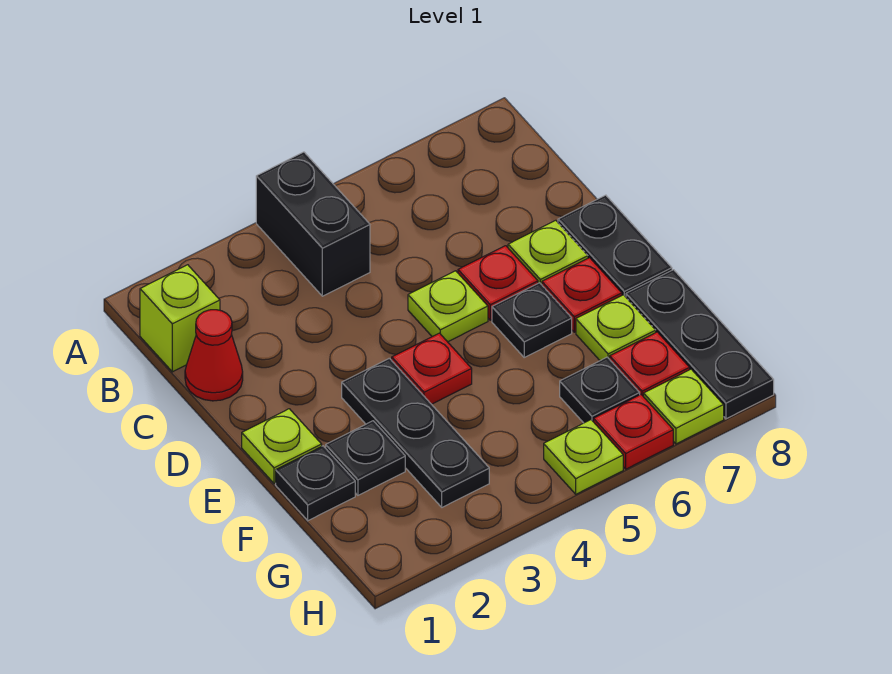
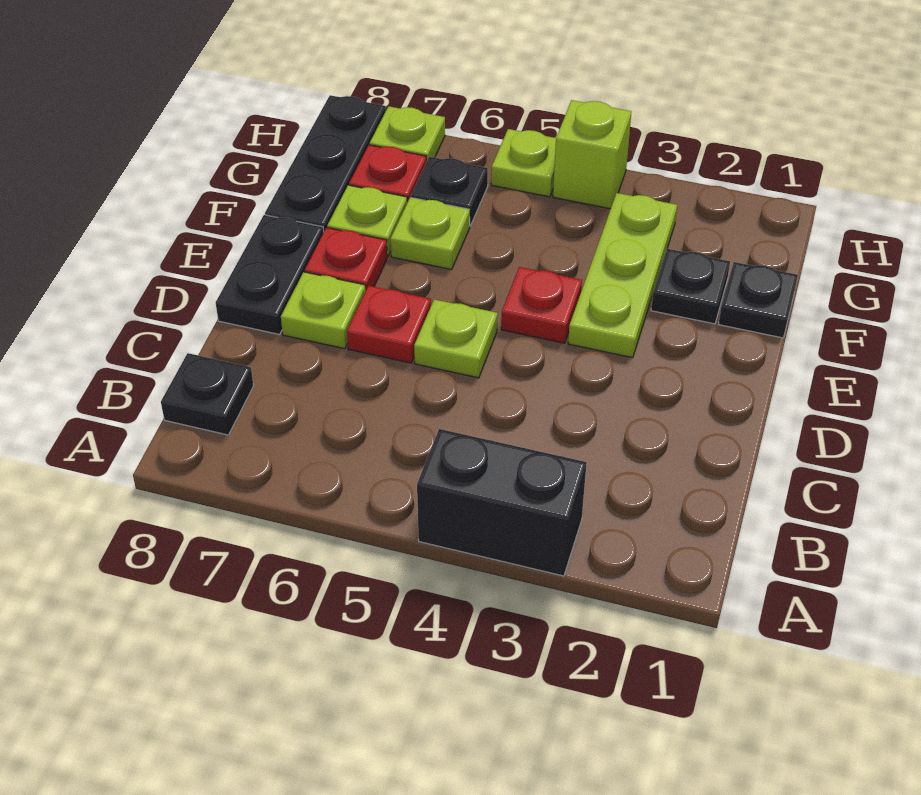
black 1x2 brick [256,152,370,296] -> black 1x2 brick turned to [417,429,587,576]
lime 1x1 brick [140,265,220,372] -> lime 1x1 brick moved to [553,100,631,209]
red 1x1 cone [185,310,243,401] -> none
lime 1x1 plate [242,409,322,483] -> lime 1x1 plate moved to [391,198,470,270]
black 1x3 plate [342,358,489,507] -> lime 1x3 plate [568,193,677,358]
black 1x1 plate [492,283,572,357] -> black 1x1 plate moved to [161,353,253,435]
red 1x1 plate [594,395,673,469] -> none

